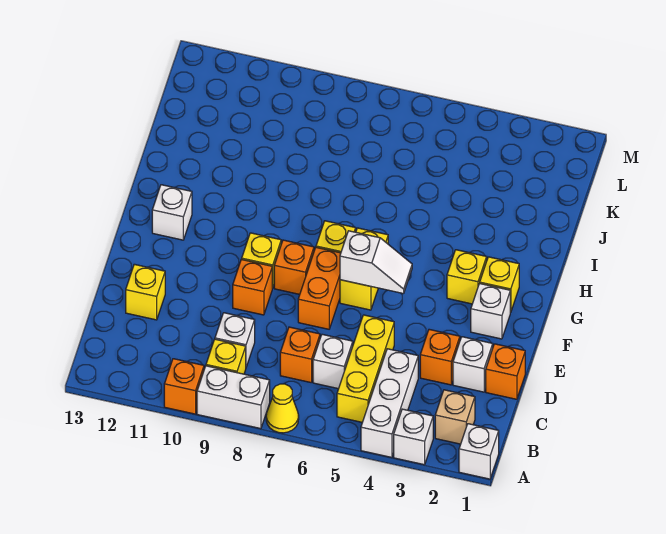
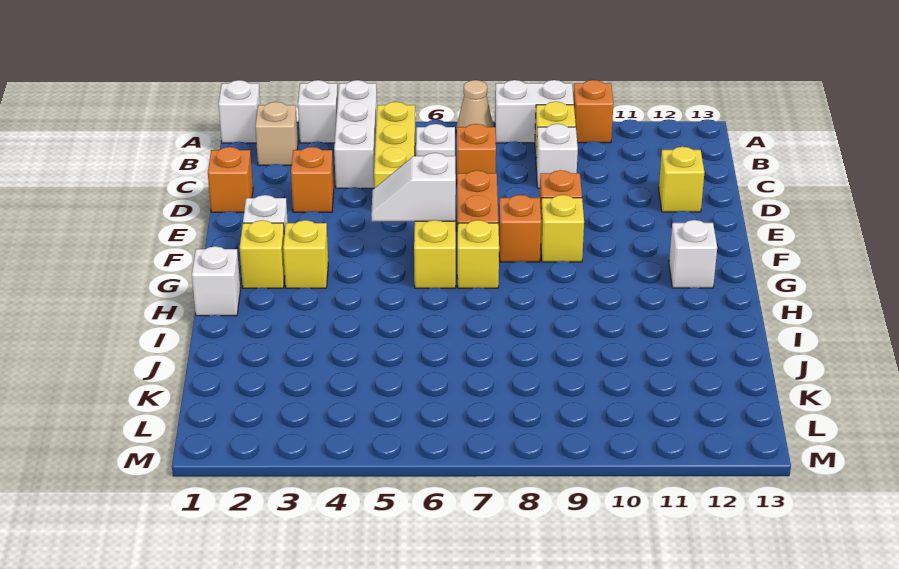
yellow 1x1 cone [266,384,299,433] -> tan 1x1 cone [456,80,494,132]
white 1x1 brick [453,337,493,392] -> white 1x1 brick moved to [192,246,240,316]

